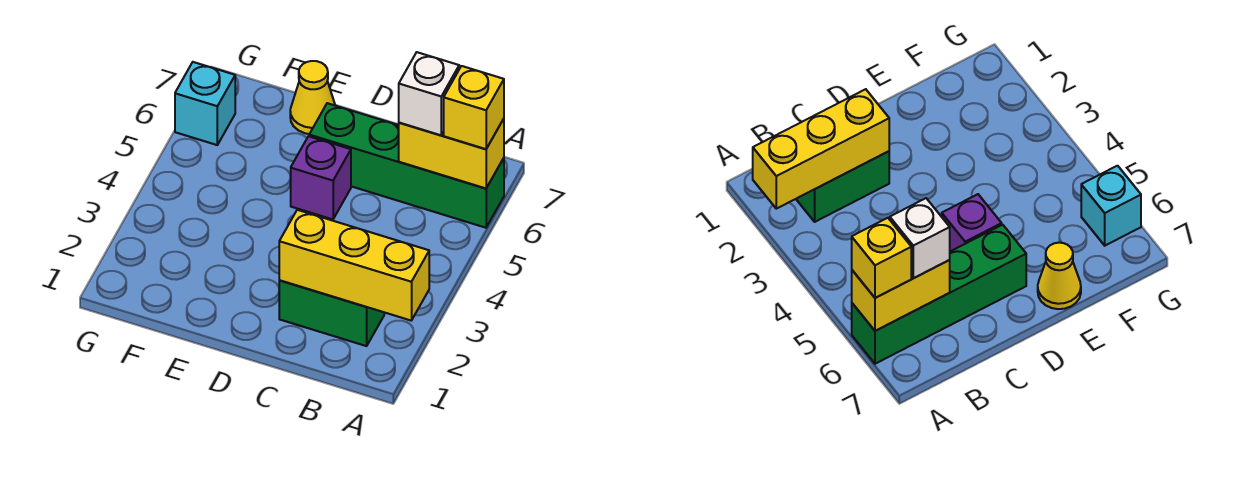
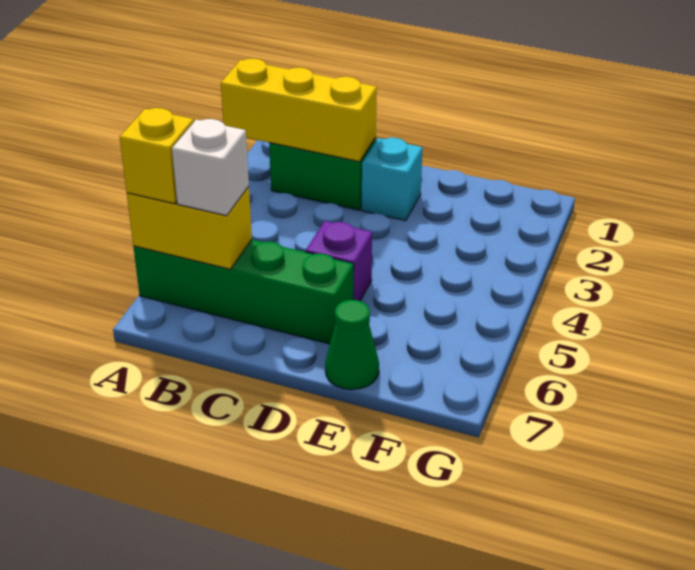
yellow 1x1 cone [290,61,335,134] -> green 1x1 cone [325,300,379,390]
cyan 1x1 brick [175,62,235,145] -> cyan 1x1 brick moved to [362,138,422,221]

